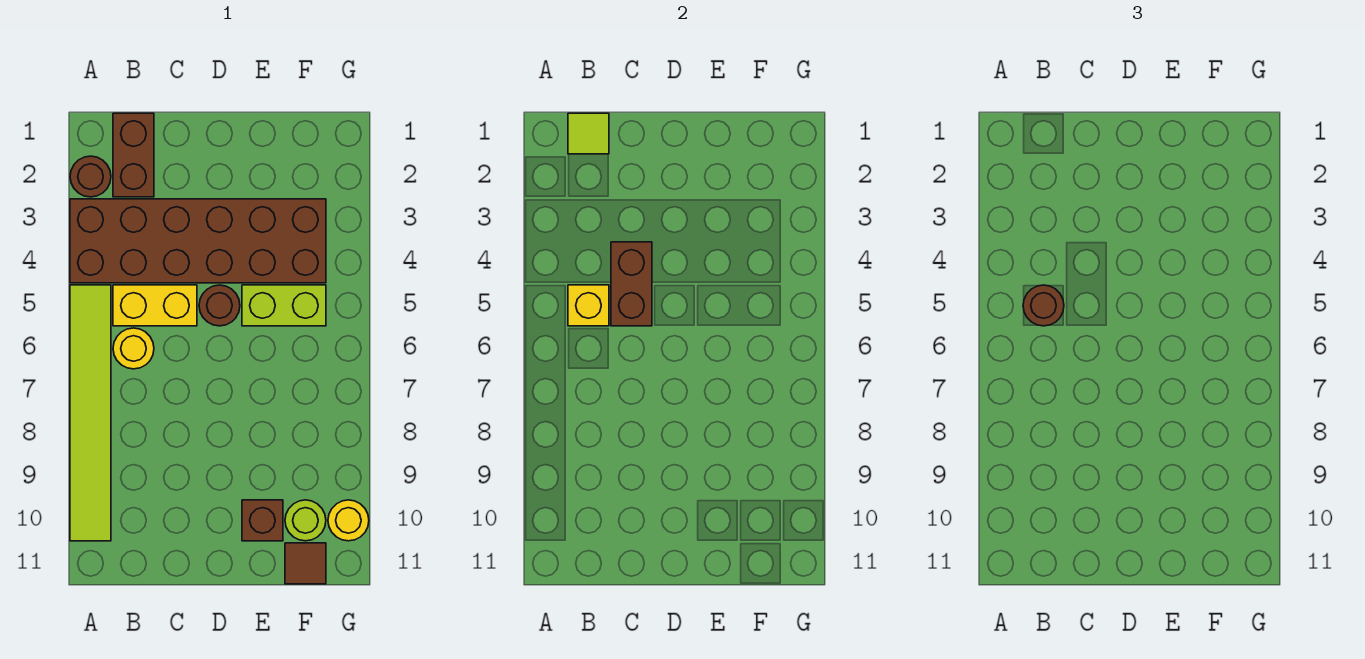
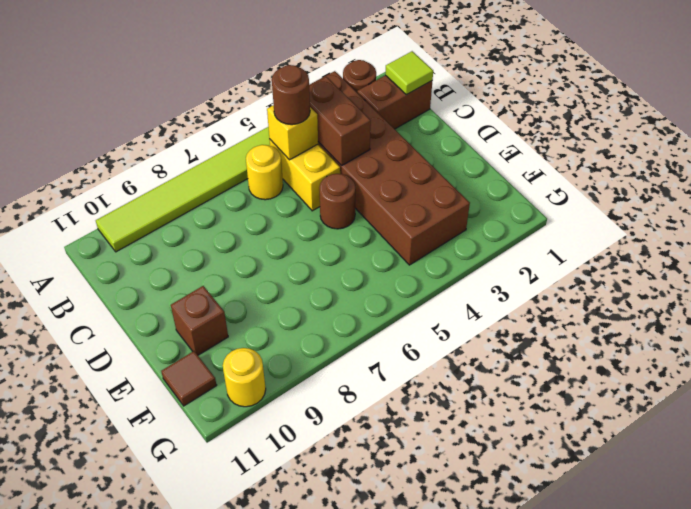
brown 1x2 brick [611,242,652,326] -> brown 1x2 brick turned to [309,77,371,166]
lime 1x2 brick [242,285,326,326] -> none
lime 1x1 round brick [285,500,326,541] -> none

